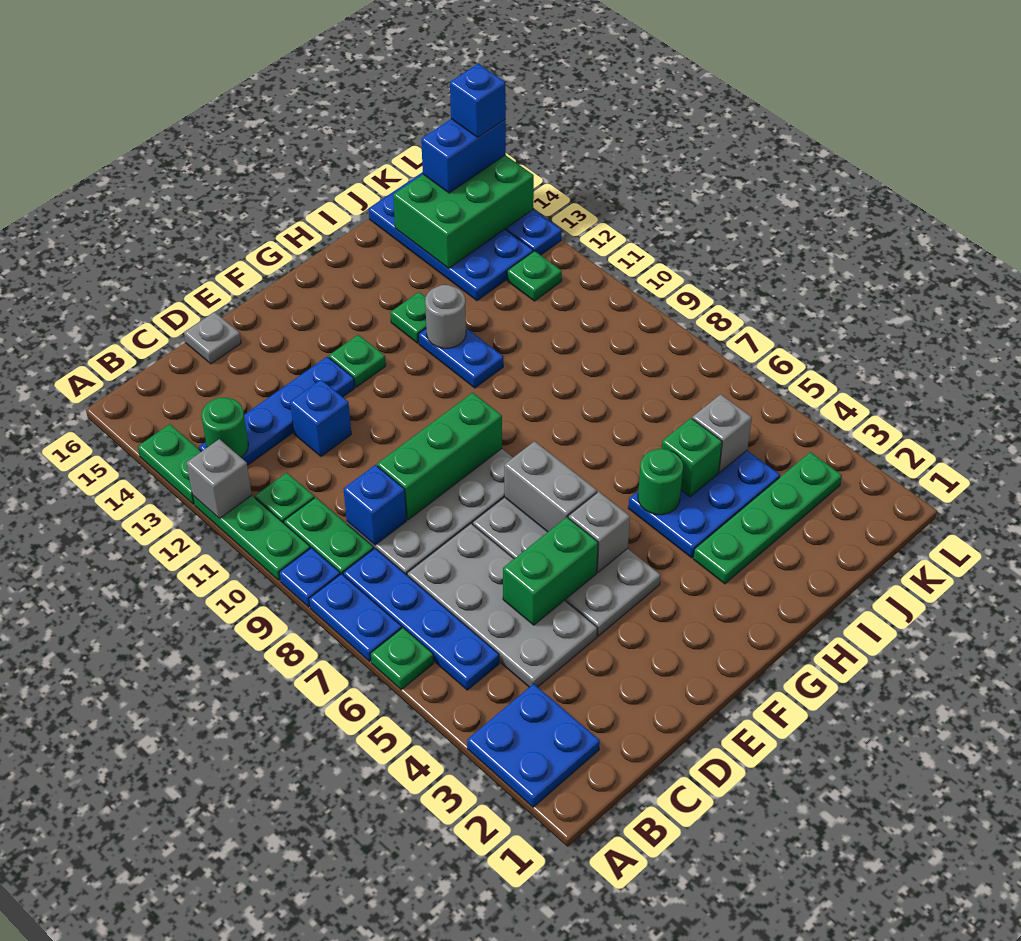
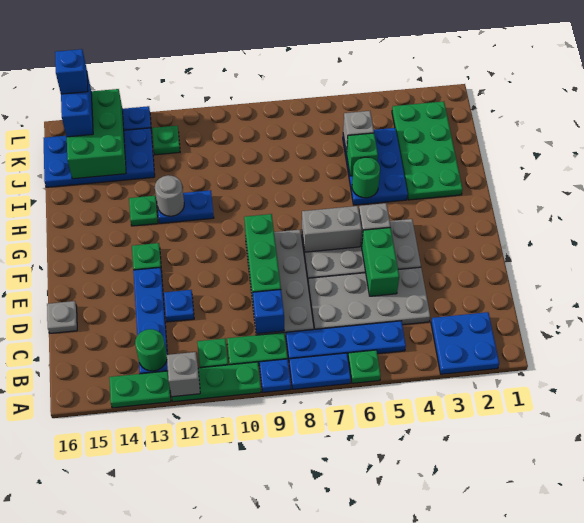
blue 1x1 brick [290,380,351,456] -> blue 1x1 plate [164,290,194,322]
green 1x4 plate [693,452,842,584] -> green 2x4 plate [392,101,463,200]

